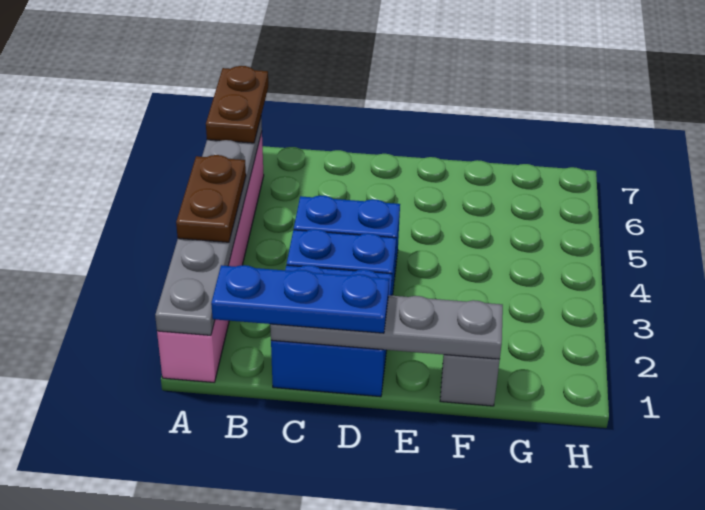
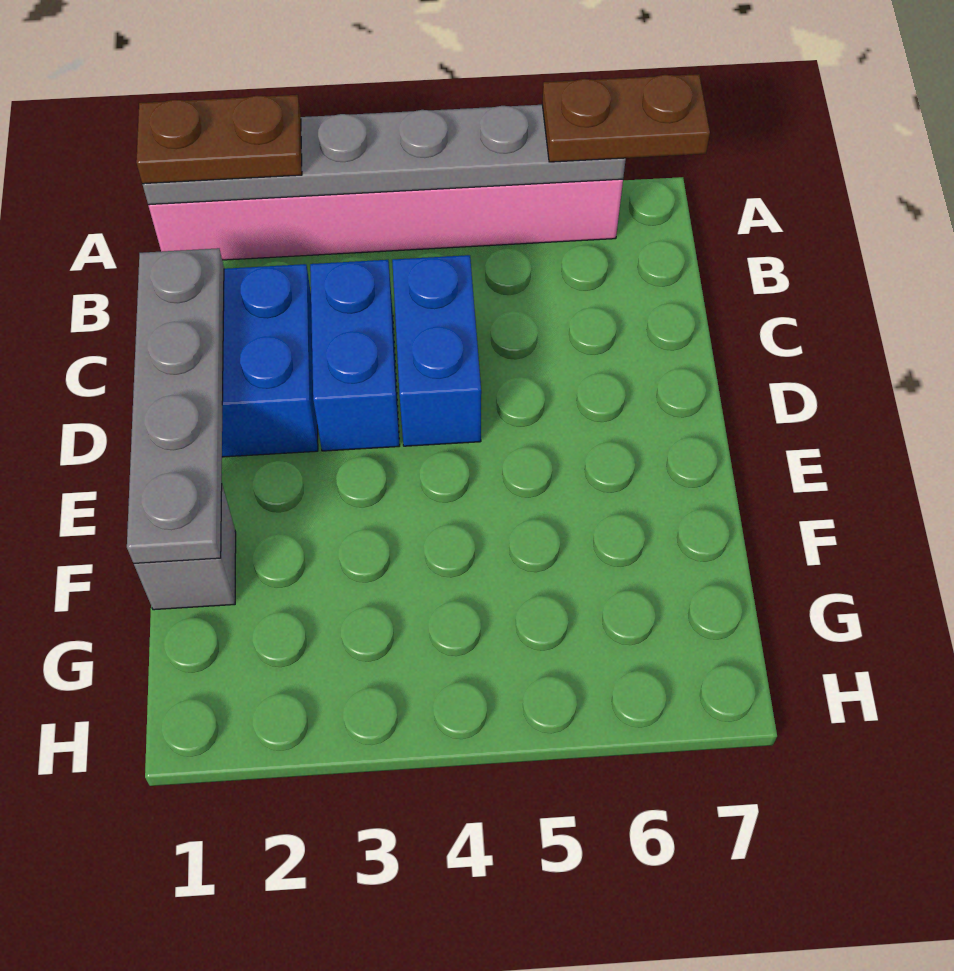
brown 1x2 plate [176,155,246,242] -> brown 1x2 plate moved to [136,95,302,184]
blue 1x3 plate [211,265,389,333] -> none

